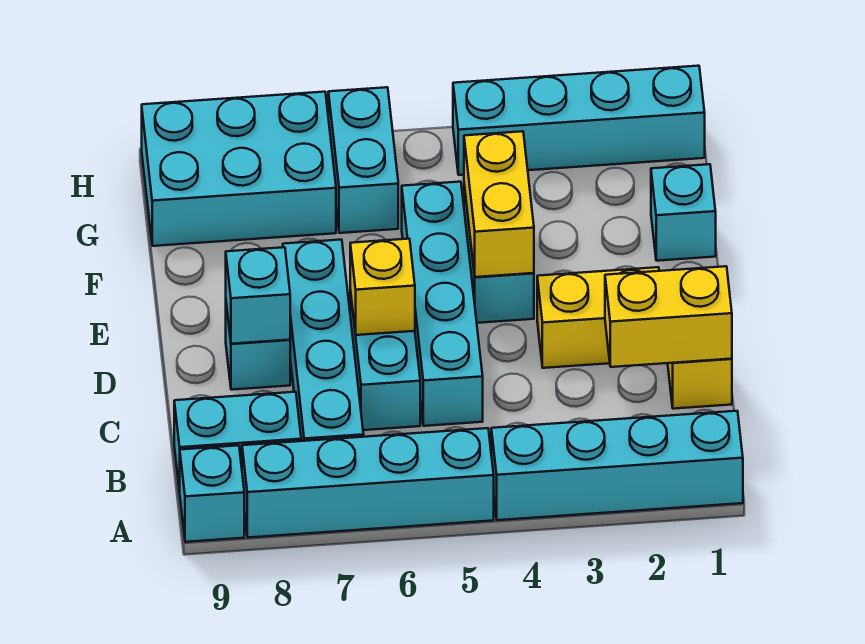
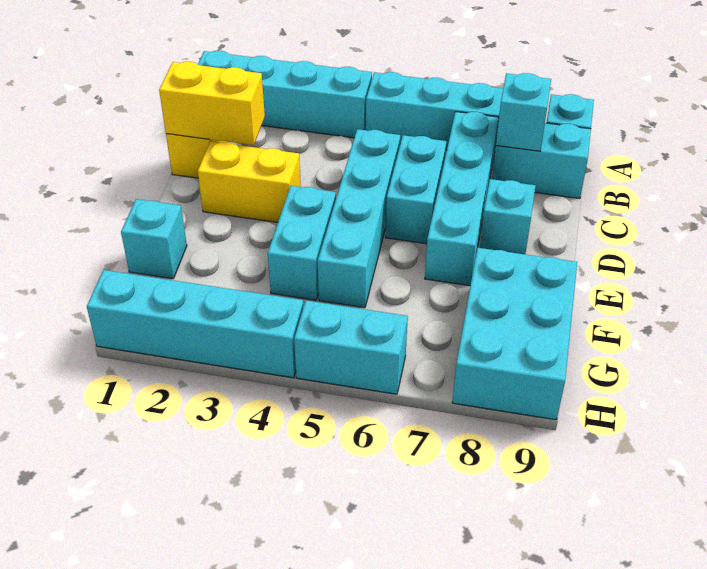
yellow 1x1 brick [350,239,415,335] -> none
cyan 1x1 brick [226,247,290,344] -> cyan 1x1 brick moved to [496,73,551,151]
yellow 1x2 brick [464,131,534,277] -> none
cyan 1x2 brick [328,87,398,233] -> cyan 1x2 brick turned to [294,301,408,394]
cyan 2x3 brick [142,92,336,246] -> cyan 2x3 brick turned to [452,248,577,420]

